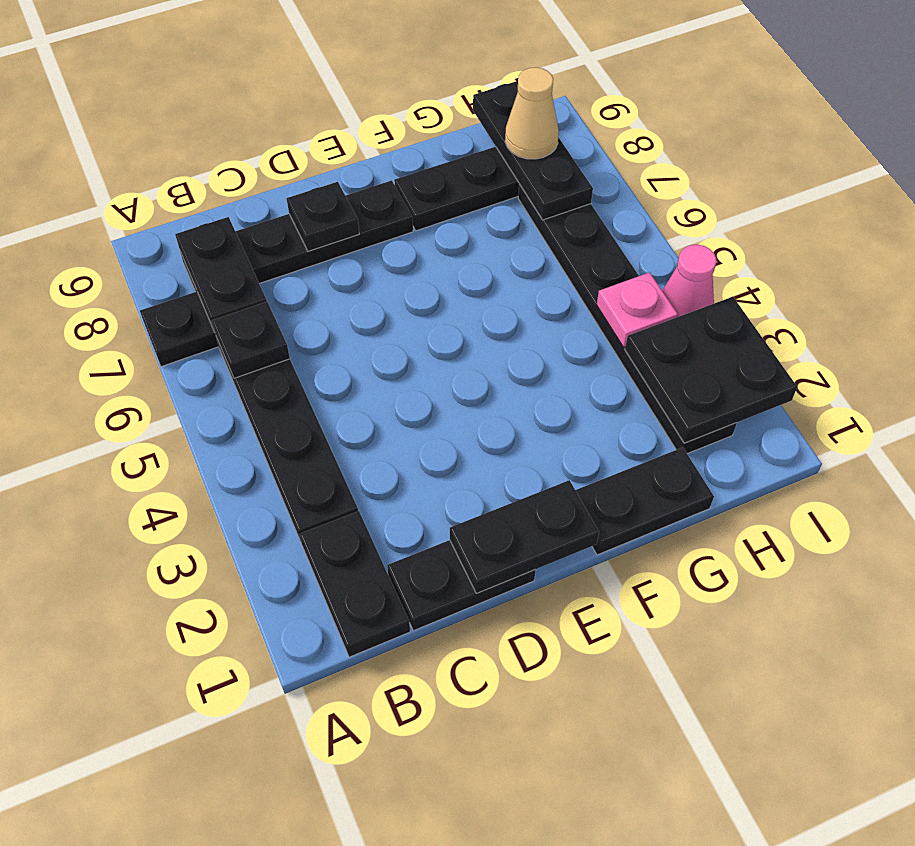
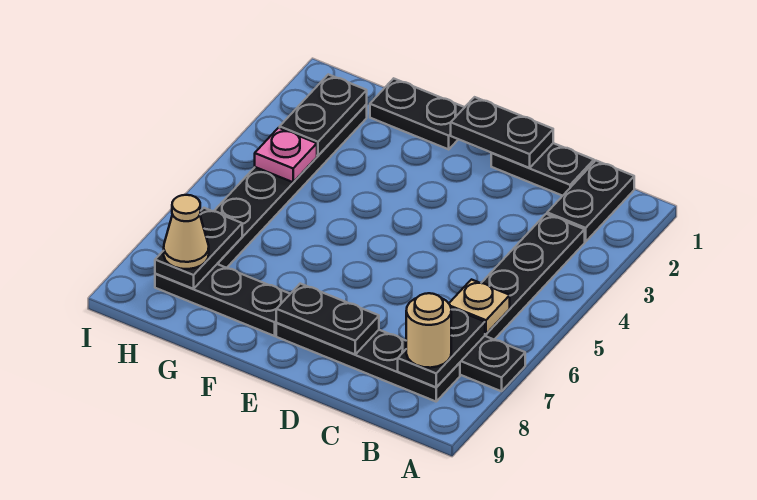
black 1x1 plate [212,302,290,378] -> tan 1x1 plate [449,280,510,334]
none -> tan 1x1 round brick [406,293,451,368]
black 1x1 plate [286,182,359,251] -> black 1x2 plate [276,284,379,354]
black 2x2 plate [625,297,797,443] -> black 1x2 plate [280,74,367,156]
black 1x3 plate [473,81,593,220] -> black 1x2 plate [155,208,242,289]
pink 1x1 cone [662,245,716,317] -> none

